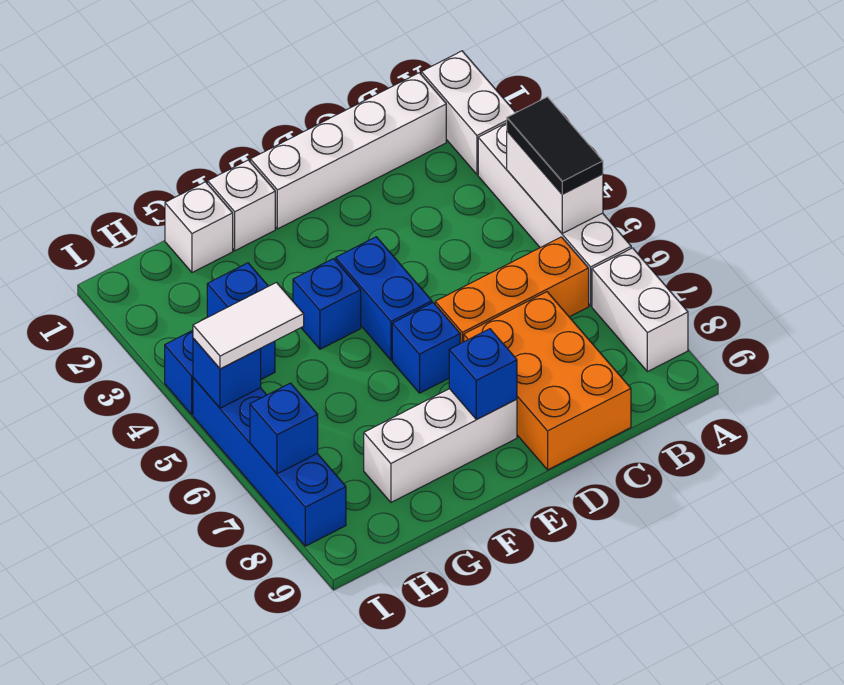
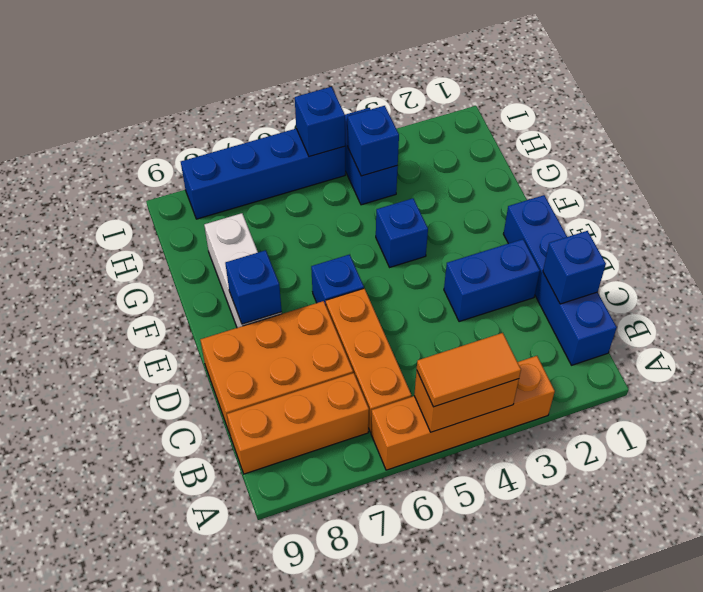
white 1x2 brick [421,51,516,174] -> none
white 1x4 brick [478,123,631,306] -> orange 1x4 brick [371,356,555,470]
white 1x2 brick [507,131,603,233] -> orange 1x2 brick [414,370,519,432]
black 1x2 tile [507,97,603,194] -> orange 1x2 tile [417,333,521,407]
white 1x2 brick [592,248,688,372] -> none
white 1x4 brick [250,73,446,229] -> blue 1x4 brick [504,195,617,365]
none -> orange 1x3 brick [227,373,369,474]
blue 1x2 brick [336,237,432,360] -> blue 1x2 brick moved to [444,239,540,322]
white 1x1 brick [208,160,275,251] -> none
white 1x1 brick [165,182,233,273] -> none
white 1x2 tile [193,283,304,369] -> none
blue 1x1 brick [250,383,318,474] -> blue 1x1 brick moved to [543,231,606,304]

